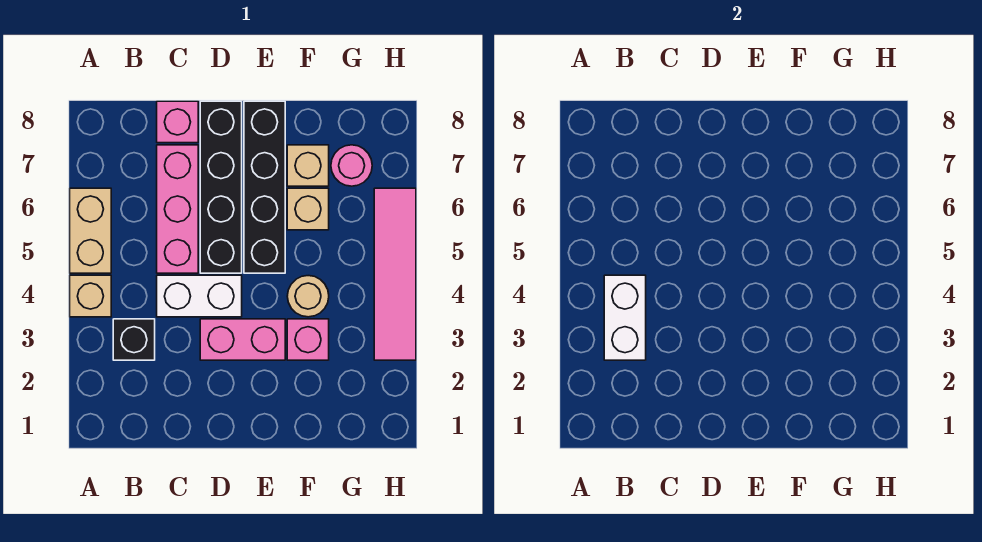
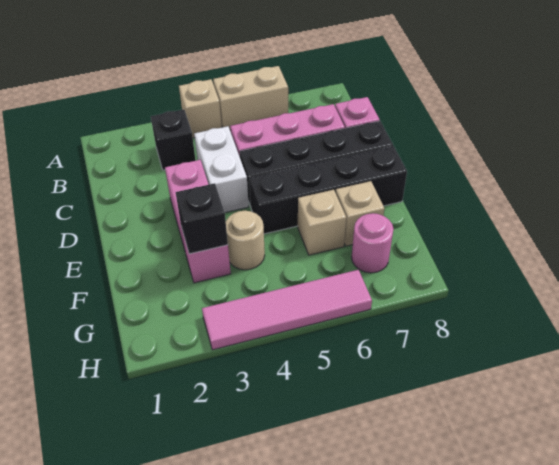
white 1x2 brick [604,275,646,360] -> none
none -> black 1x1 brick [175,183,228,254]

